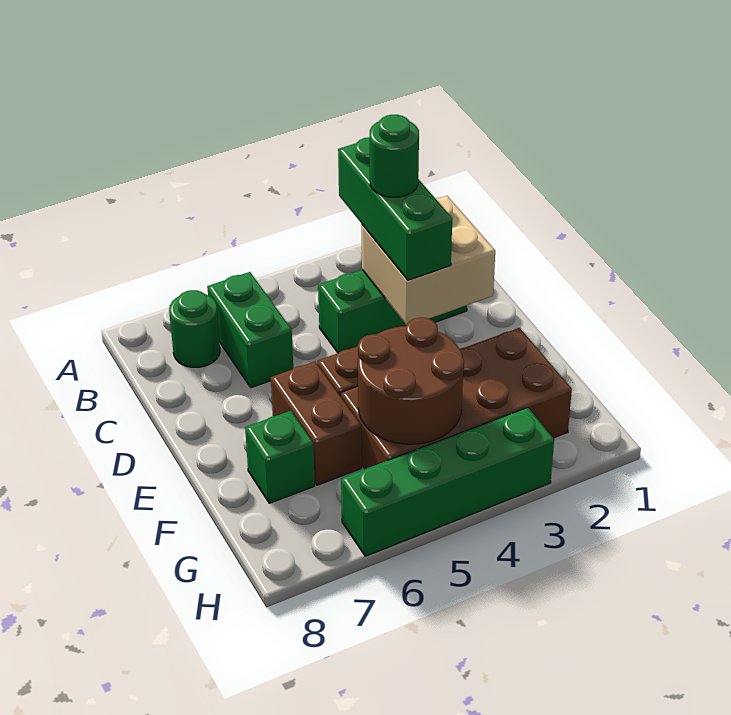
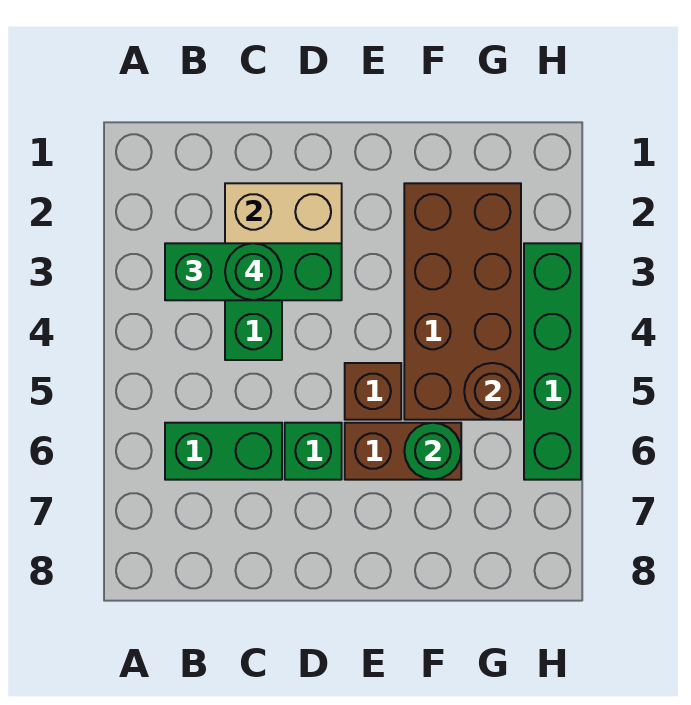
green 1x1 round brick [169,290,220,367] -> green 1x1 round brick moved to [404,423,461,480]
brown 2x2 round brick [358,318,464,444] -> brown 1x1 round brick [464,363,521,420]
green 1x1 brick [245,411,315,503] -> green 1x1 brick moved to [285,423,342,480]

